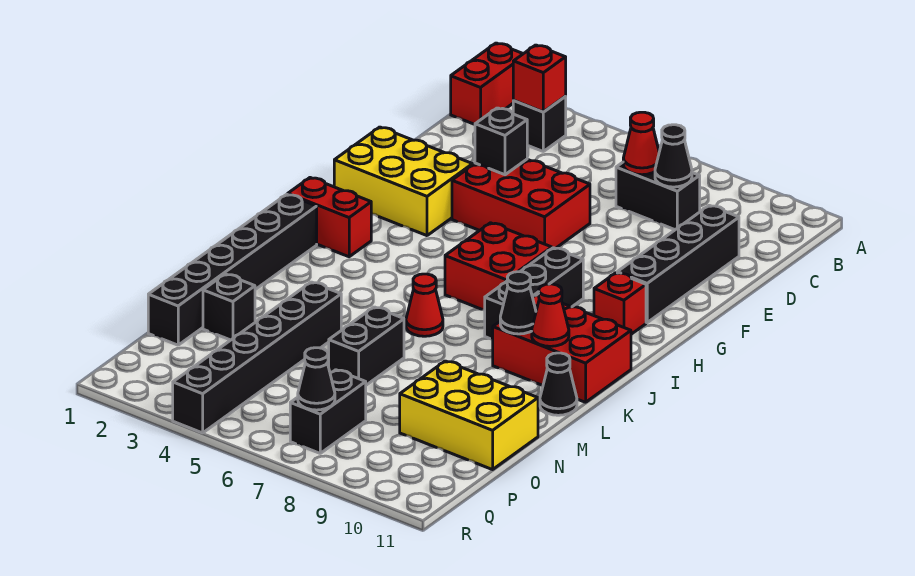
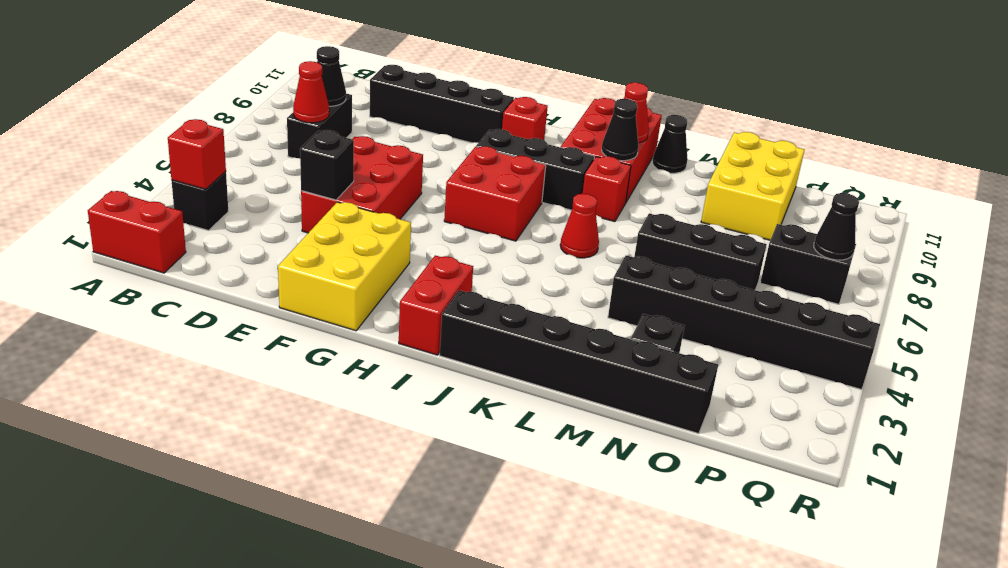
none -> red 1x1 brick [583,156,631,222]
black 1x2 brick [329,307,404,385] -> black 1x3 brick [634,213,767,290]

